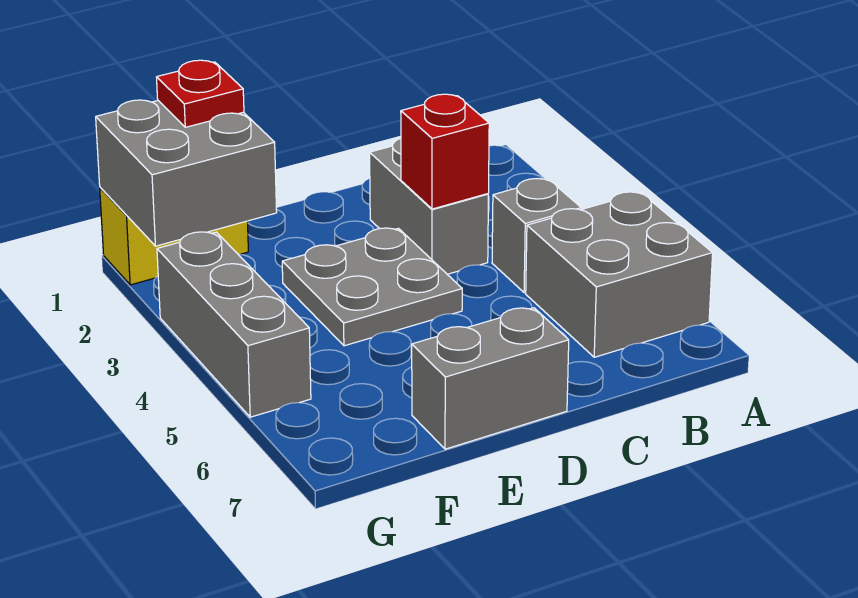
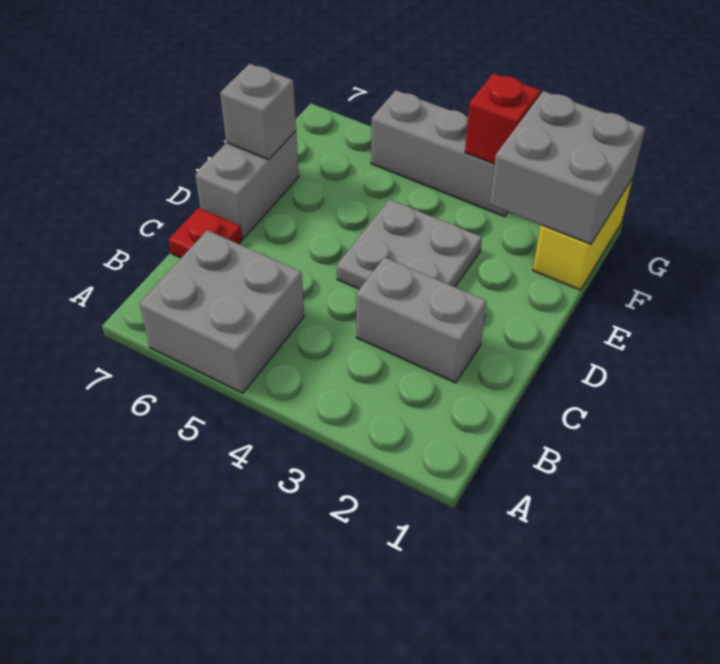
grey 1x1 brick [492,179,581,293] -> grey 1x1 brick moved to [220,64,296,160]
red 1x1 brick [401,94,489,209] -> red 1x1 brick moved to [465,73,541,164]
red 1x1 plate [157,60,244,127] -> red 1x1 plate moved to [169,208,242,258]

